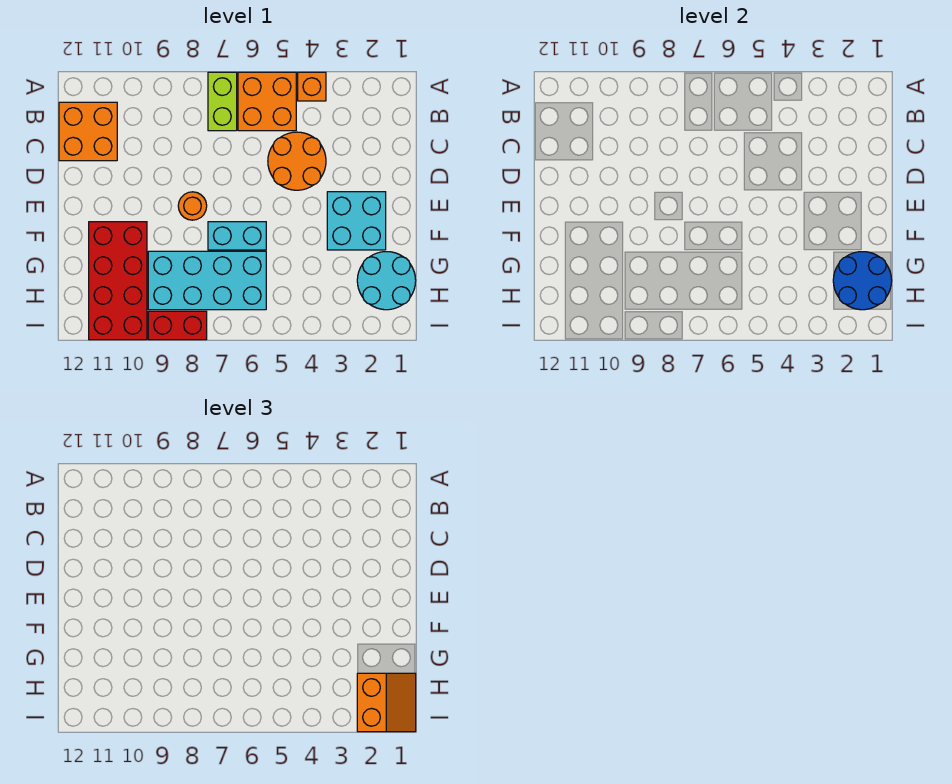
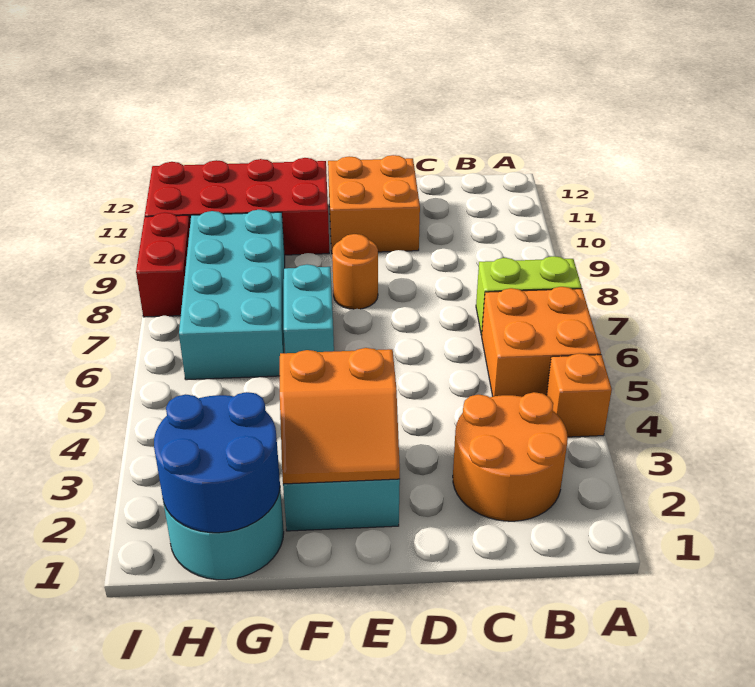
orange 2x2 brick [59,102,117,161] -> orange 2x2 brick moved to [328,155,420,252]
orange 2x2 round brick [268,132,326,190] -> orange 2x2 round brick moved to [453,392,568,521]
orange 2x2 slope [357,673,416,732] -> orange 2x2 slope moved to [280,348,400,484]

